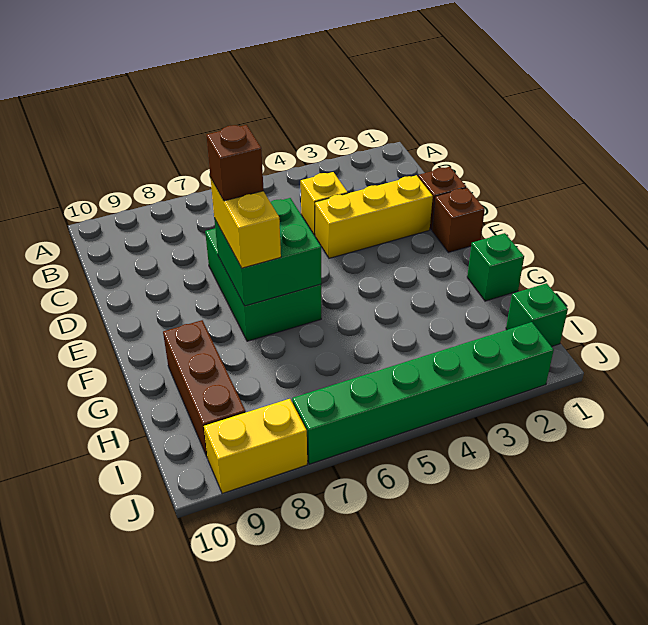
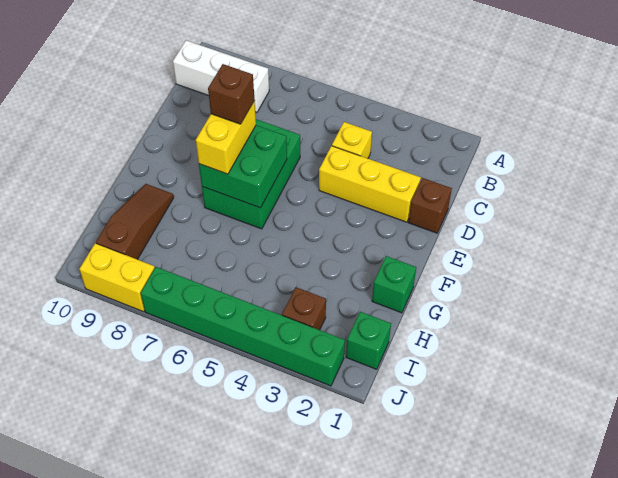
none -> white 1x3 brick [173,40,269,112]
brown 1x1 brick [432,188,485,252] -> brown 1x1 brick moved to [282,287,326,330]
brown 1x3 brick [163,320,246,458] -> brown 1x3 slope [96,184,174,259]

